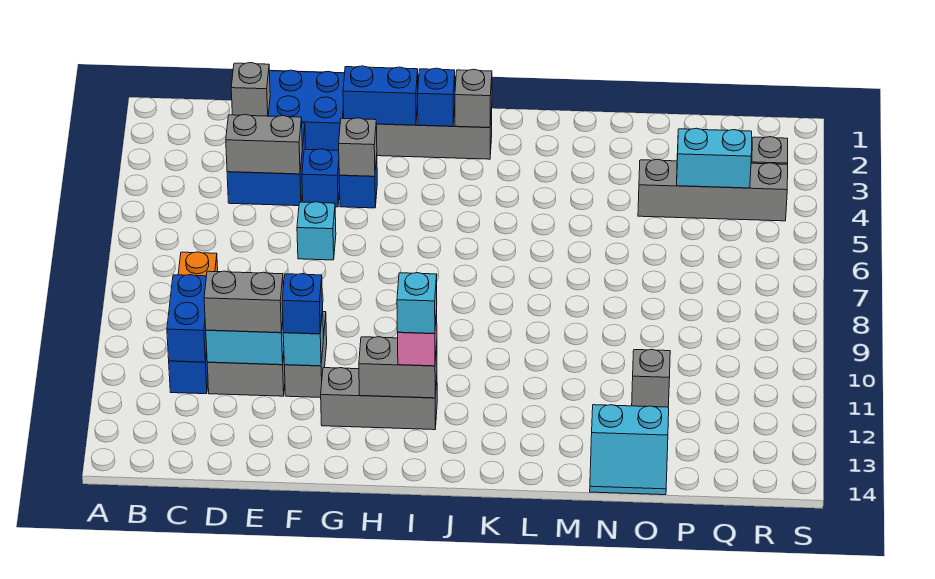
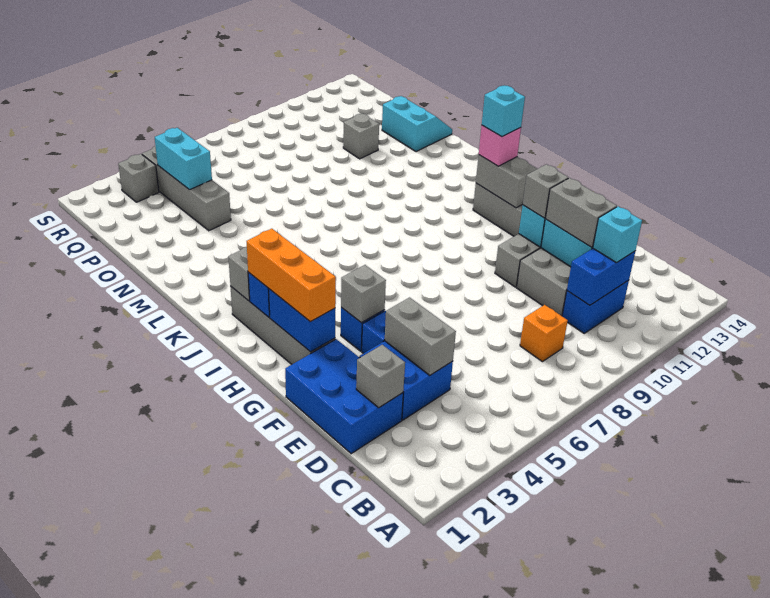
cyan 1x1 brick [297,202,336,260] -> cyan 1x1 brick moved to [593,206,642,262]
blue 1x1 brick [282,274,323,334] -> grey 1x1 brick [523,164,568,218]
none -> orange 1x3 brick [246,229,336,322]

